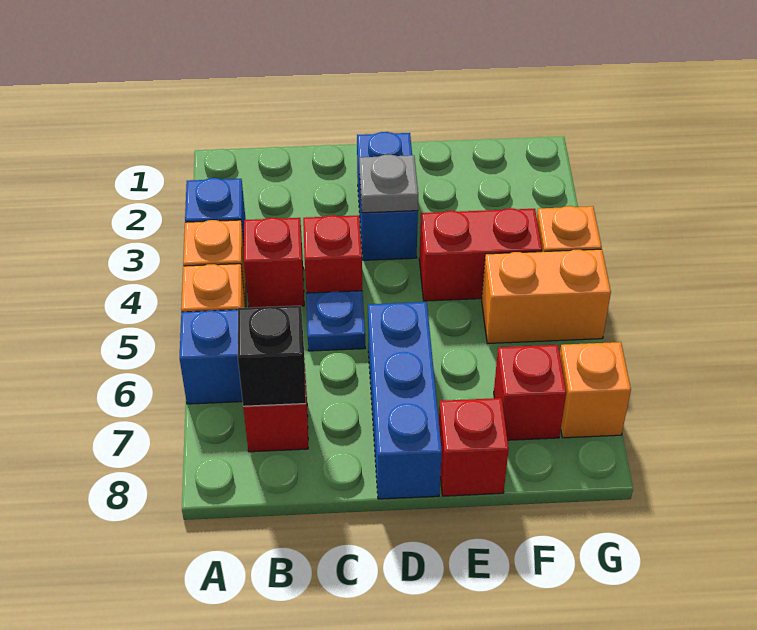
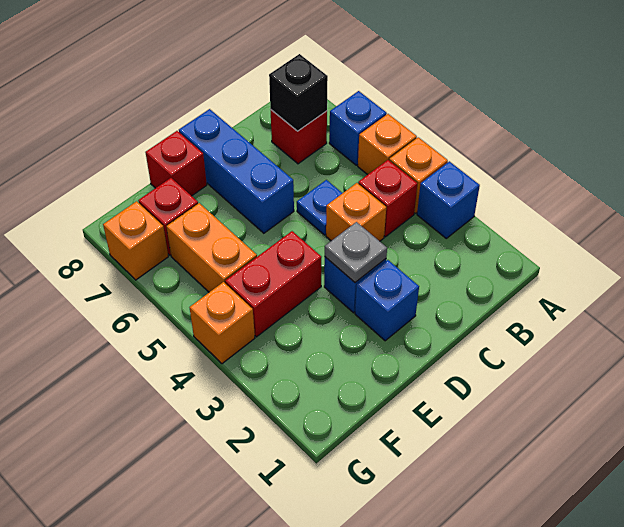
red 1x1 brick [303,215,362,293] -> orange 1x1 brick [326,183,386,241]
orange 1x2 brick [482,249,611,344] -> orange 1x2 brick turned to [166,203,257,292]

